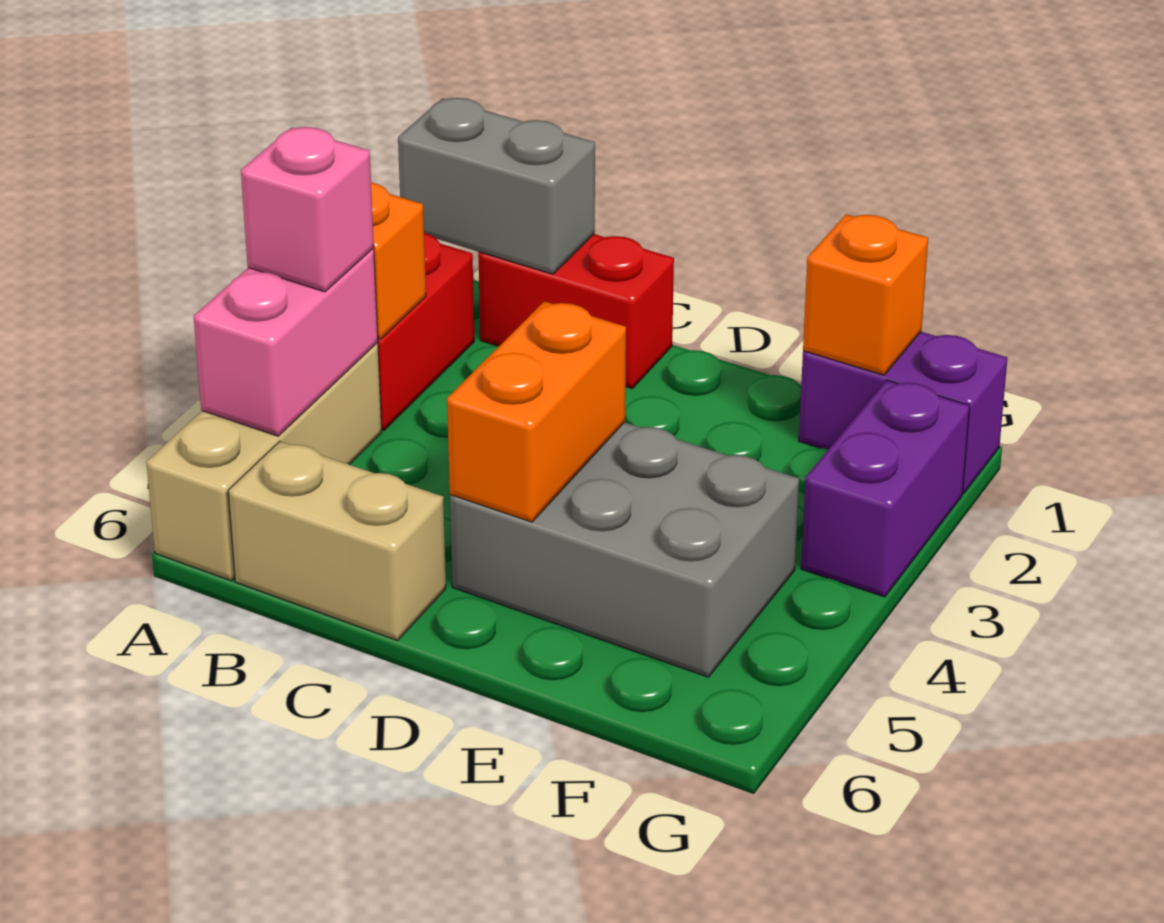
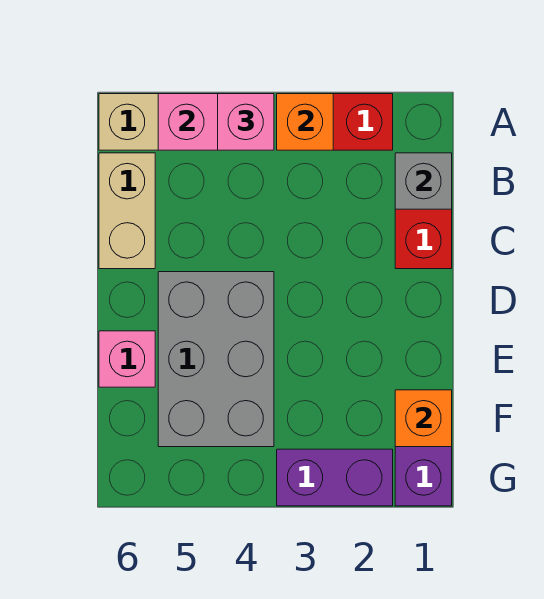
grey 1x2 brick [398,98,595,274] -> grey 1x1 brick [395,153,452,209]
orange 1x2 brick [447,301,626,522] -> none
none -> pink 1x1 brick [99,331,155,387]

